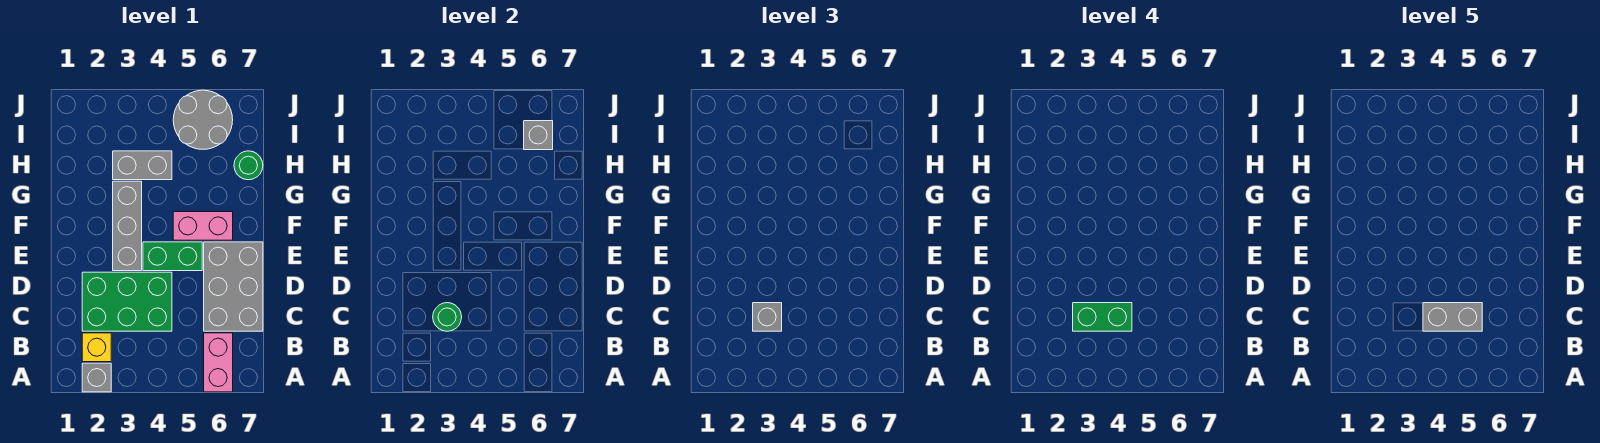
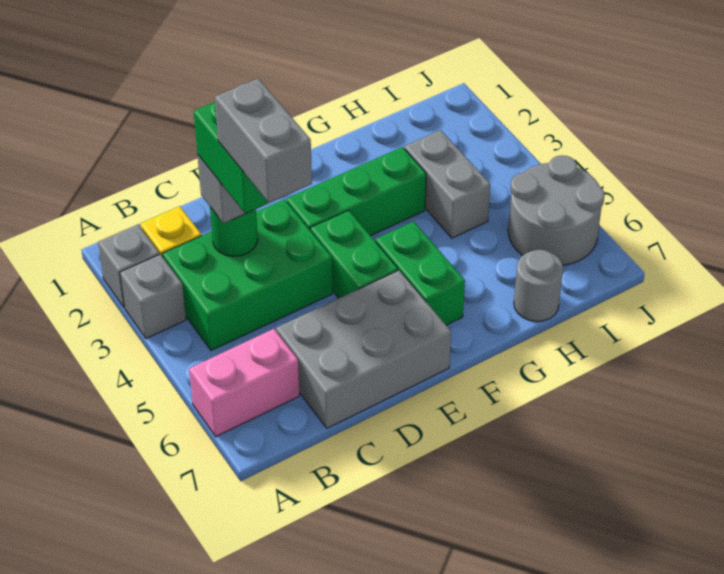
green 2x3 brick [82,272,172,331] -> green 2x3 brick turned to [163,199,332,351]
grey 1x3 brick [113,181,142,271] -> green 1x3 brick [286,147,426,236]
pink 1x2 brick [173,212,233,240] -> green 1x2 brick [376,221,465,325]
green 1x1 round brick [234,151,263,180] -> grey 1x1 round brick [514,250,563,321]
grey 1x1 brick [524,121,553,150] -> grey 1x1 brick moved to [120,254,186,339]

